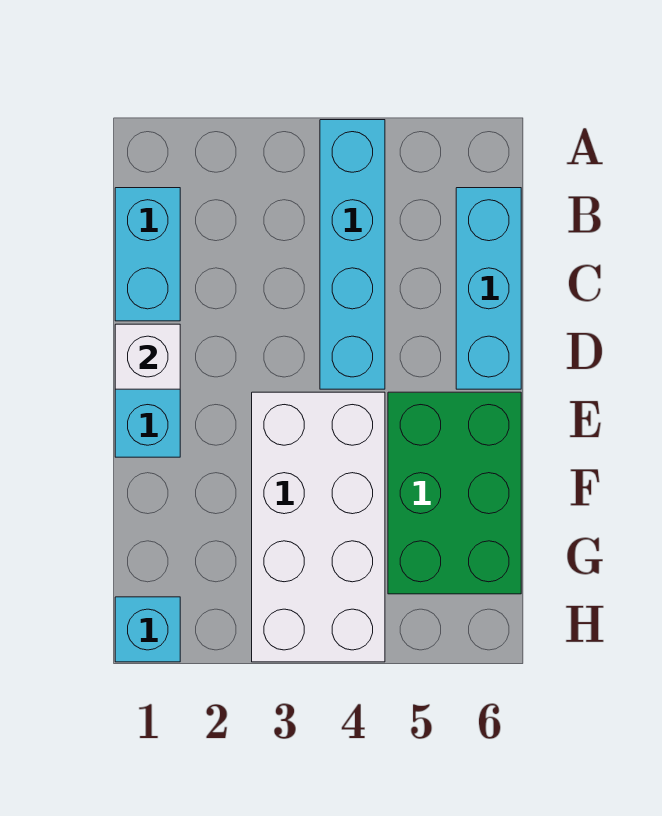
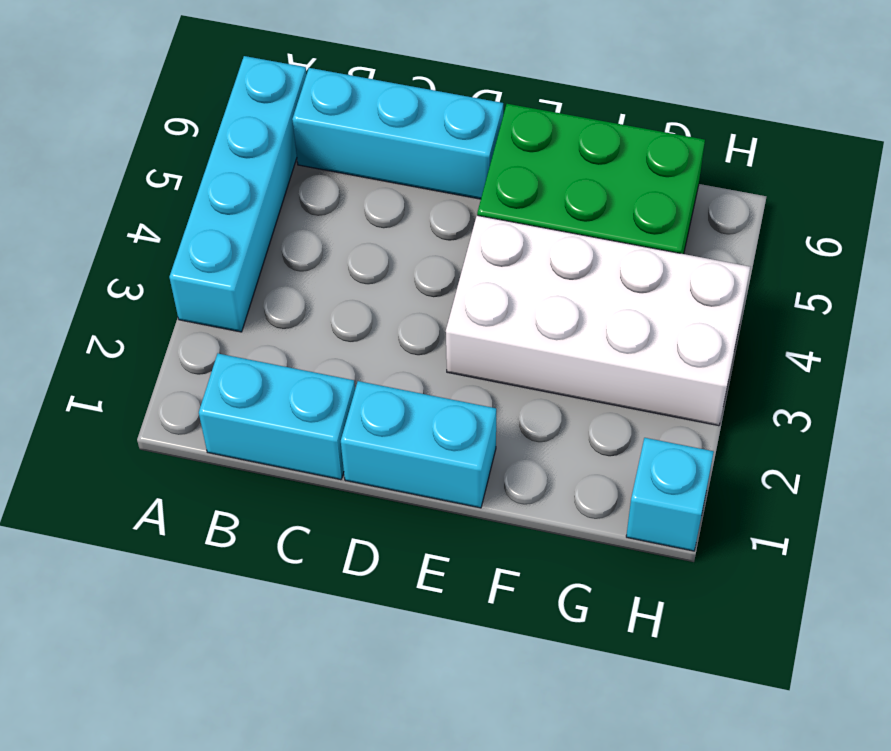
cyan 1x4 brick [320,120,385,389] -> cyan 1x4 brick turned to [169,56,307,332]
white 1x1 brick [115,324,180,389] -> none

